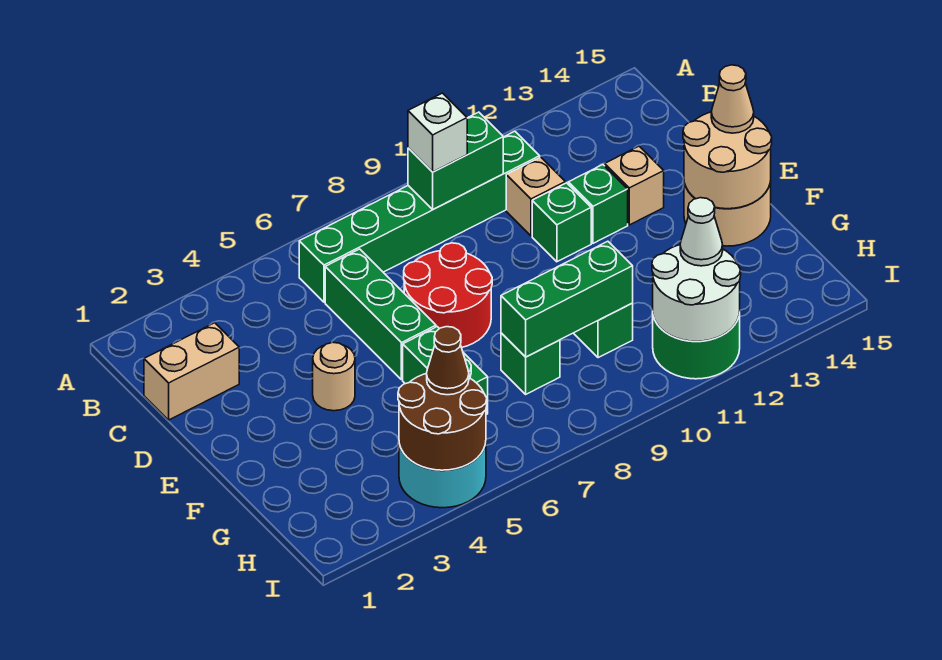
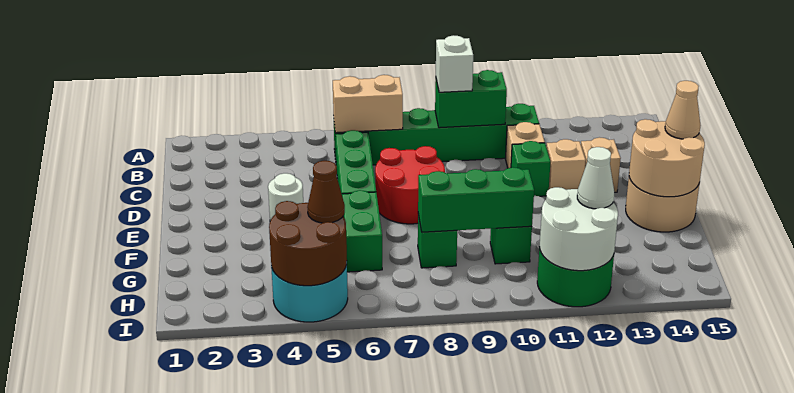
tan 1x2 brick [144,323,239,420] -> tan 1x2 brick moved to [333,75,403,133]
green 1x1 brick [568,165,628,243] -> tan 1x1 brick [546,139,586,190]
tan 1x1 round brick [313,342,355,411] -> white 1x1 round brick [268,173,303,221]

